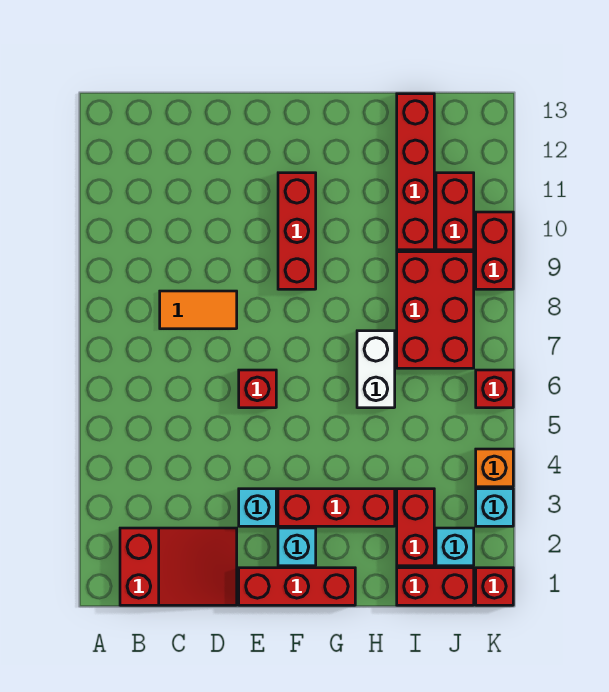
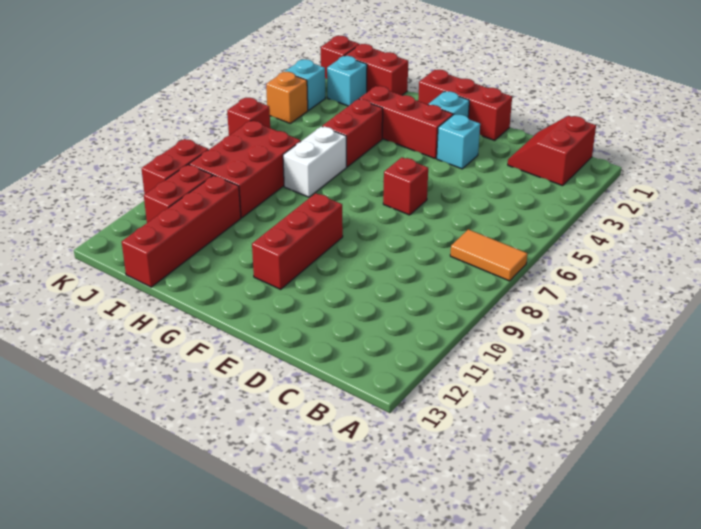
red 2x3 slope [120,528,237,605] -> red 2x2 slope [508,116,596,186]
orange 1x2 tile [160,291,237,329] -> orange 1x2 tile moved to [450,229,527,281]
red 1x2 brick [397,489,434,566] -> red 1x2 brick moved to [322,99,383,167]

